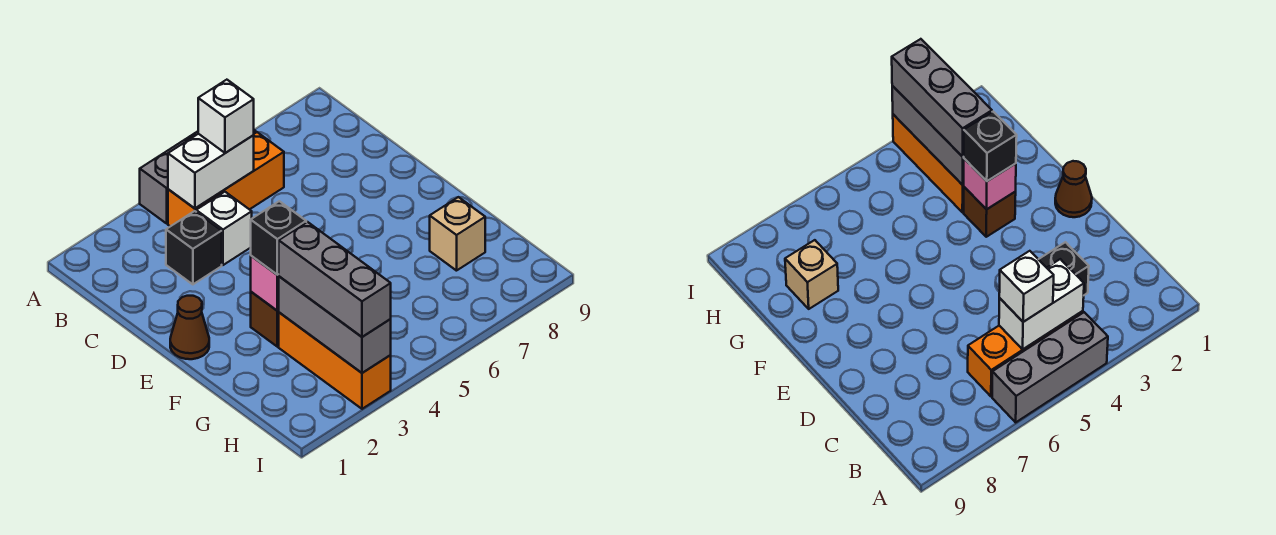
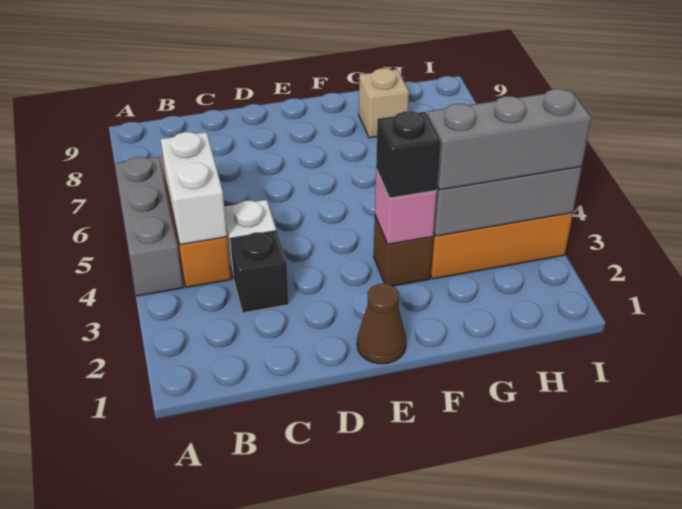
white 1x1 brick [198,80,254,153] -> none

